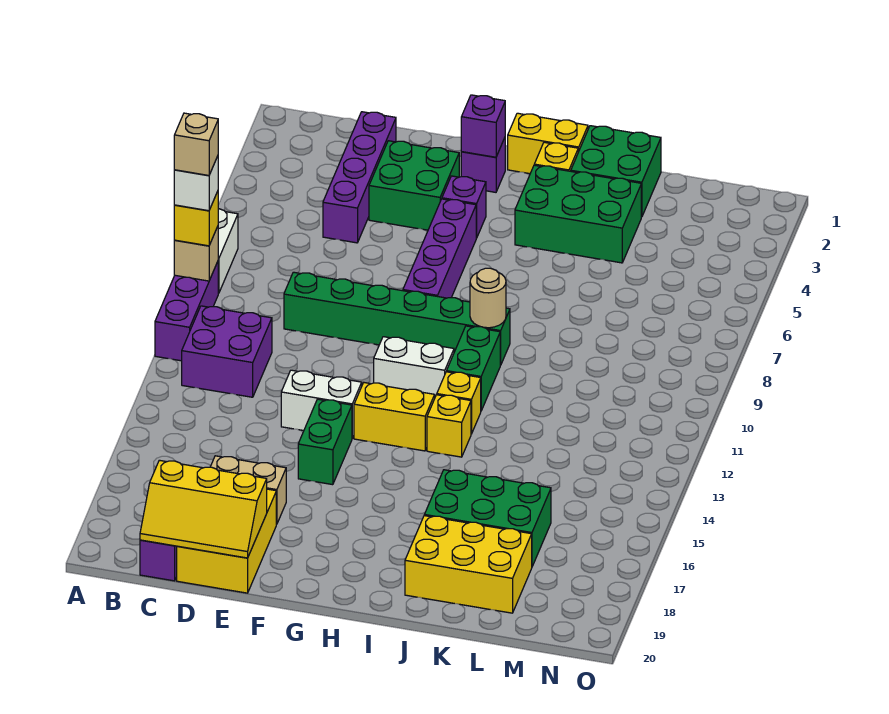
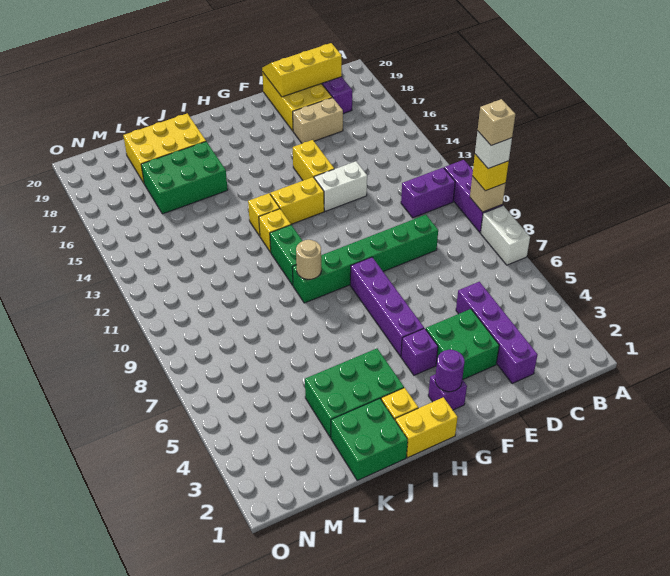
purple 2x2 brick [182,306,272,397] -> purple 1x2 brick [401,168,455,218]
green 1x2 brick [298,399,352,485] -> yellow 1x2 brick [293,140,334,180]
purple 1x1 brick [461,95,505,157] -> purple 1x1 round brick [435,350,465,392]
white 1x2 brick [374,337,454,397] -> none

